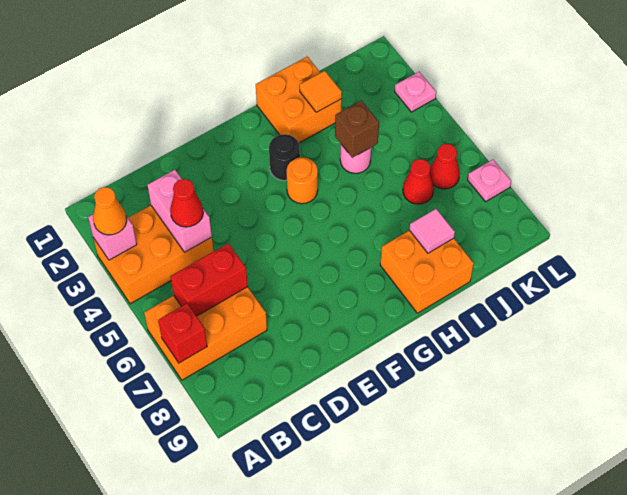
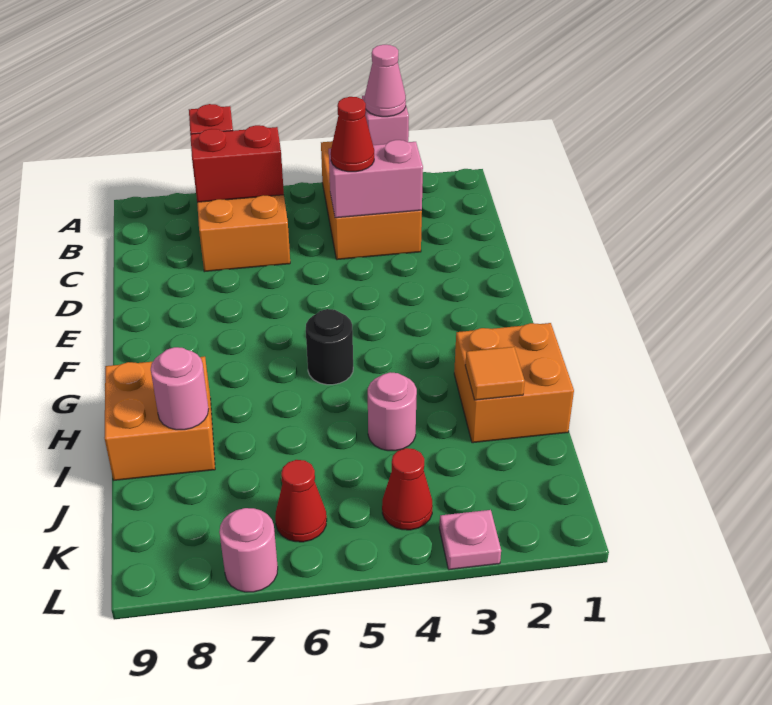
orange 1x1 cone [93,187,127,235] -> pink 1x1 cone [365,45,406,117]
red 1x2 brick [171,244,248,316] -> red 1x2 brick turned to [190,125,284,202]
black 1x1 round brick [269,134,300,181] -> black 1x1 round brick moved to [306,309,353,385]
orange 1x1 round brick [287,157,318,204] -> none
brown 1x1 brick [335,100,379,158] -> none
pink 1x1 tile [409,209,455,253] -> pink 1x1 round brick [151,347,209,430]
red 1x1 cone [403,159,434,204] -> red 1x1 cone moved to [382,448,433,530]
pink 1x1 plate [468,160,511,202] -> pink 1x1 round brick [219,508,278,592]

